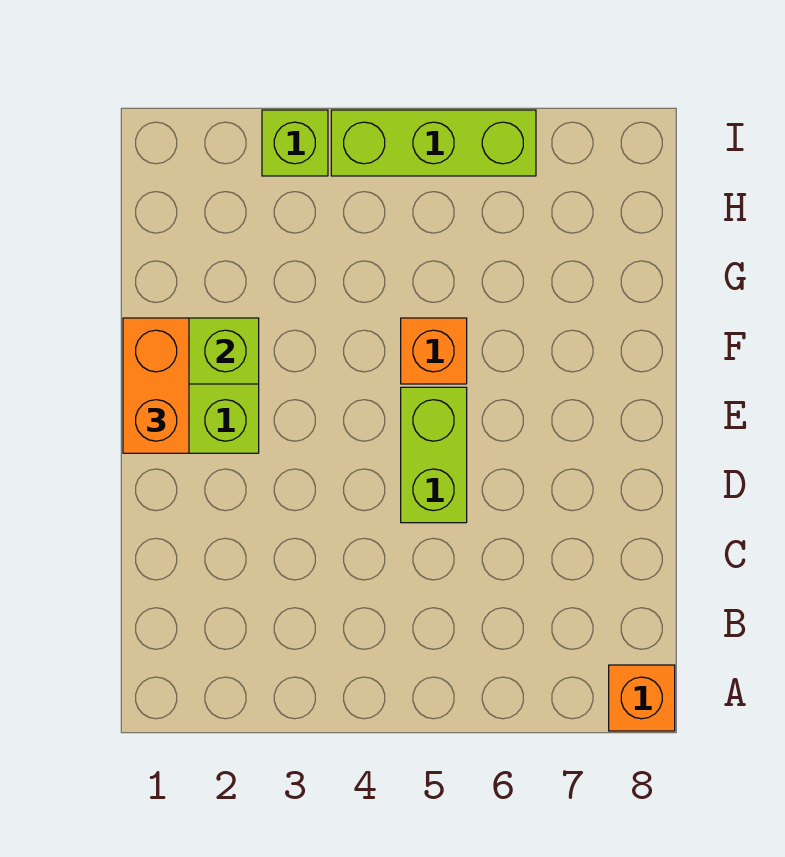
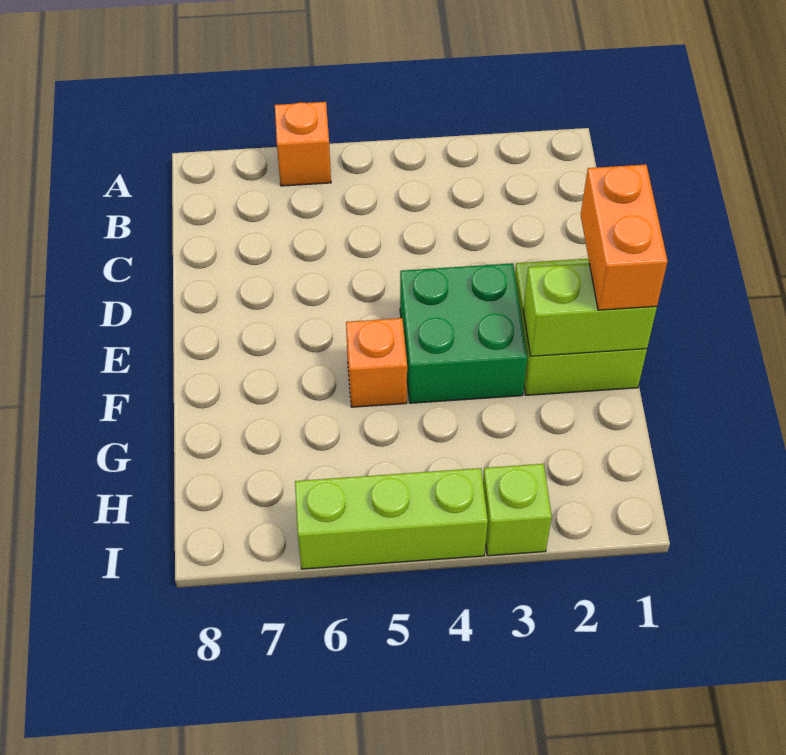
orange 1x1 brick [609,665,675,731] -> orange 1x1 brick moved to [275,102,331,186]
lime 1x2 brick [401,387,467,523] -> none
none -> green 2x2 brick [400,263,528,403]

